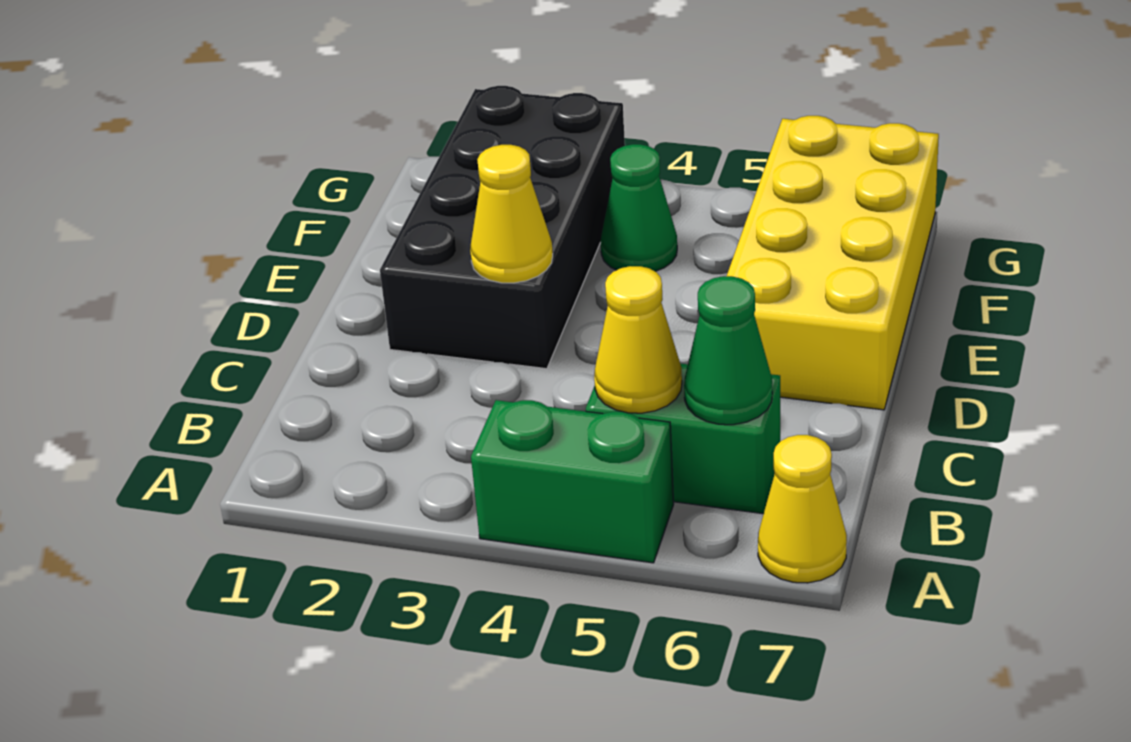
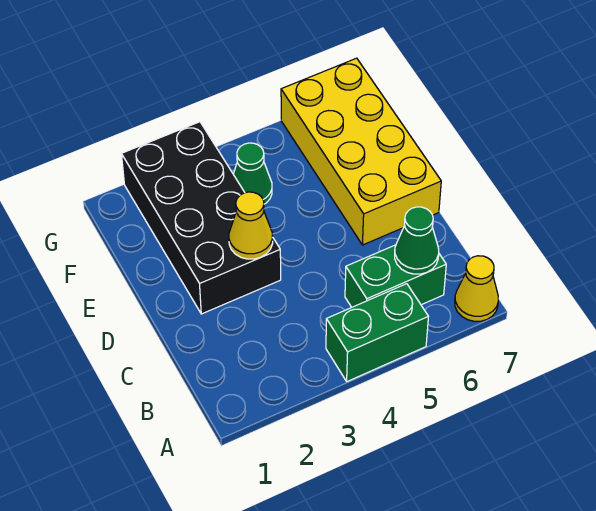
yellow 1x1 cone [594,266,682,413] -> none

